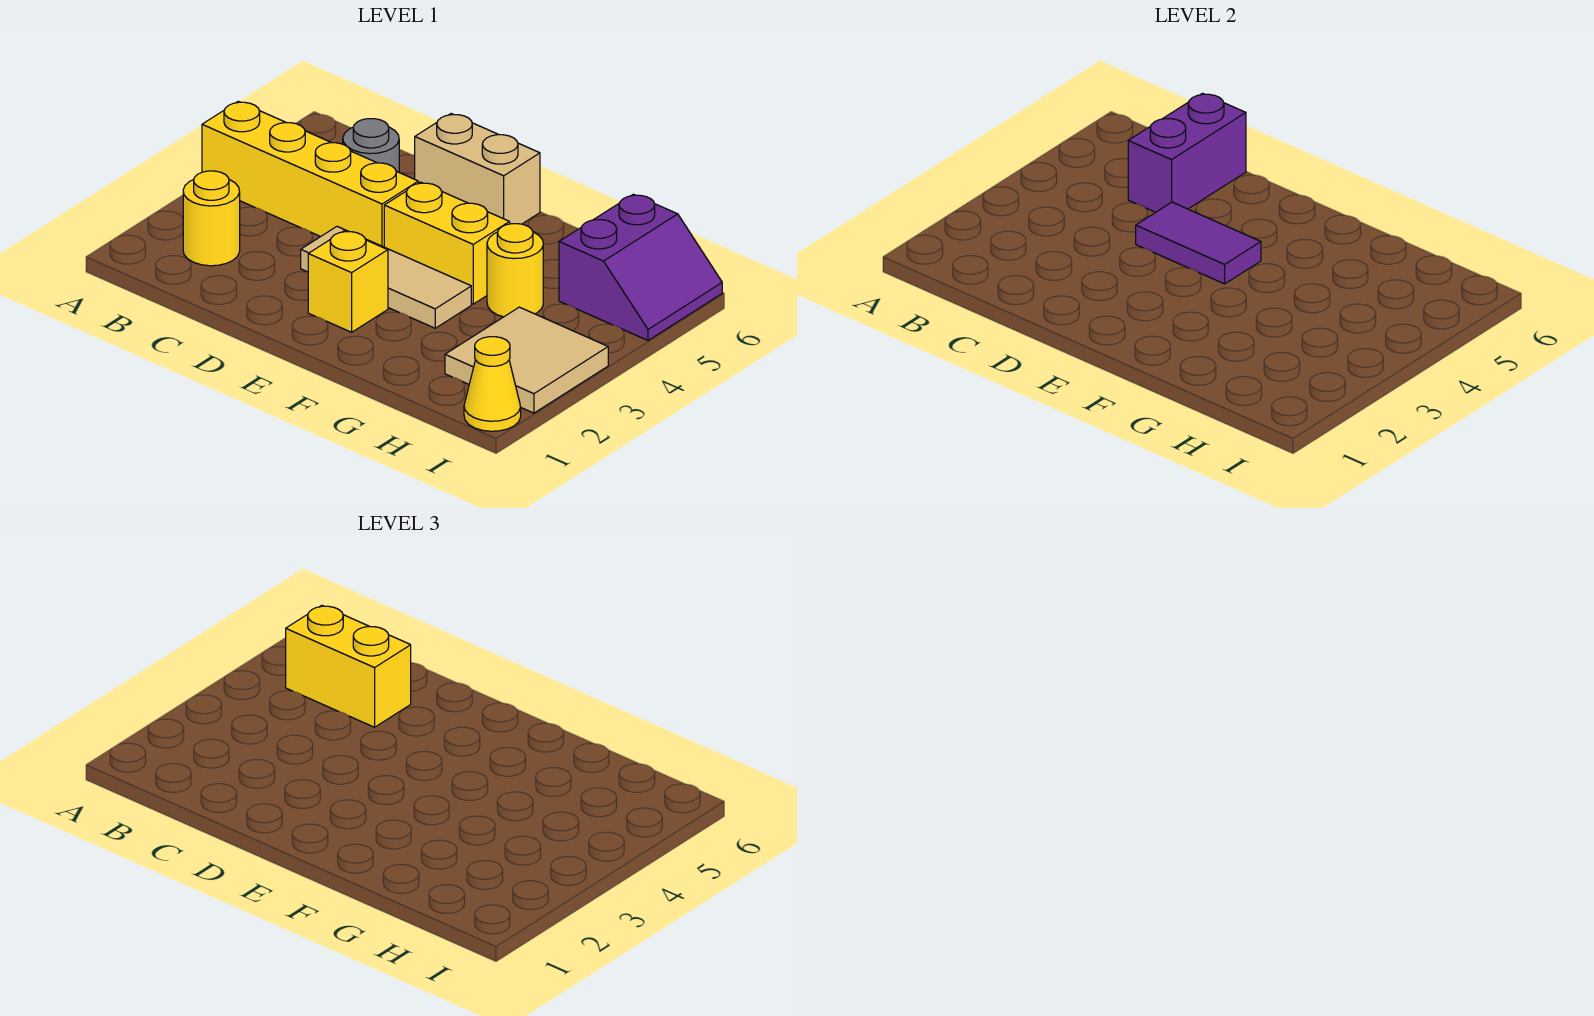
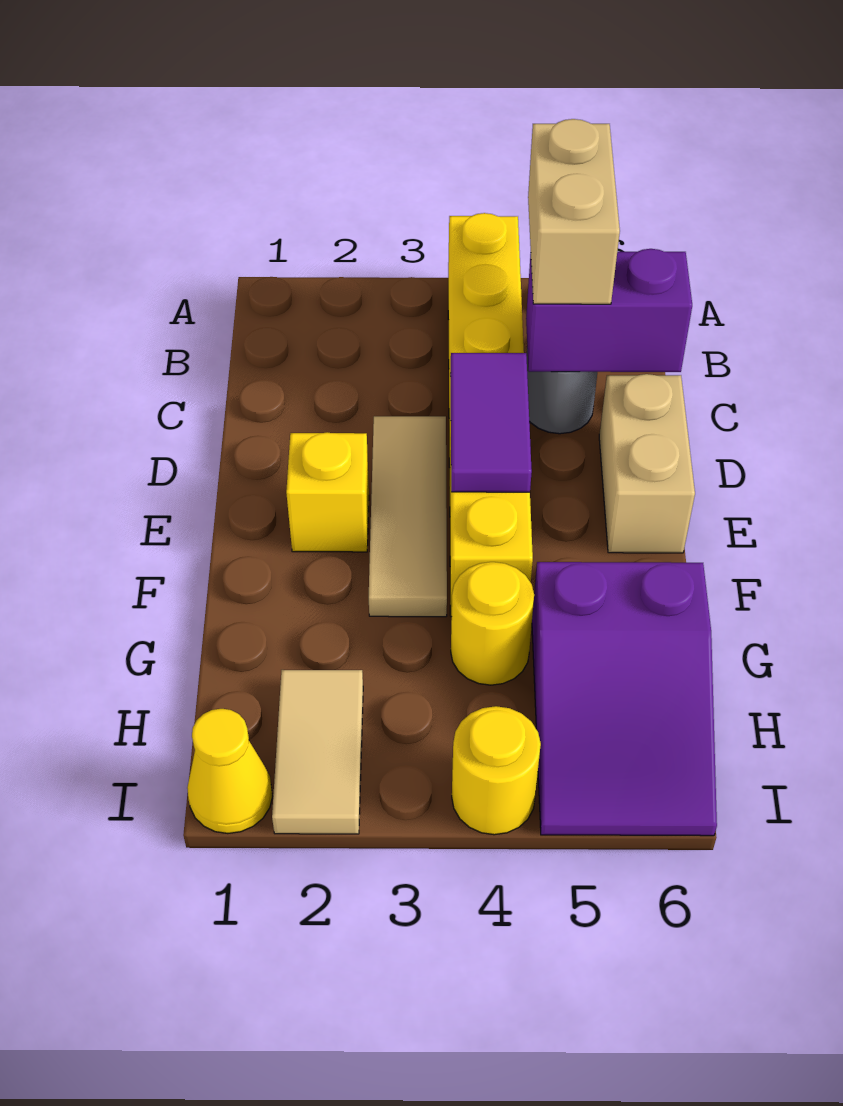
yellow 1x1 round brick [183,171,240,266] -> yellow 1x1 round brick moved to [452,706,541,835]
yellow 1x2 brick [286,605,411,727] -> tan 1x2 brick [528,119,620,304]
tan 2x2 tile [445,307,608,413] -> tan 1x2 tile [272,670,363,834]
purple 2x2 slope [559,194,722,340] -> purple 2x3 slope [532,562,717,836]

